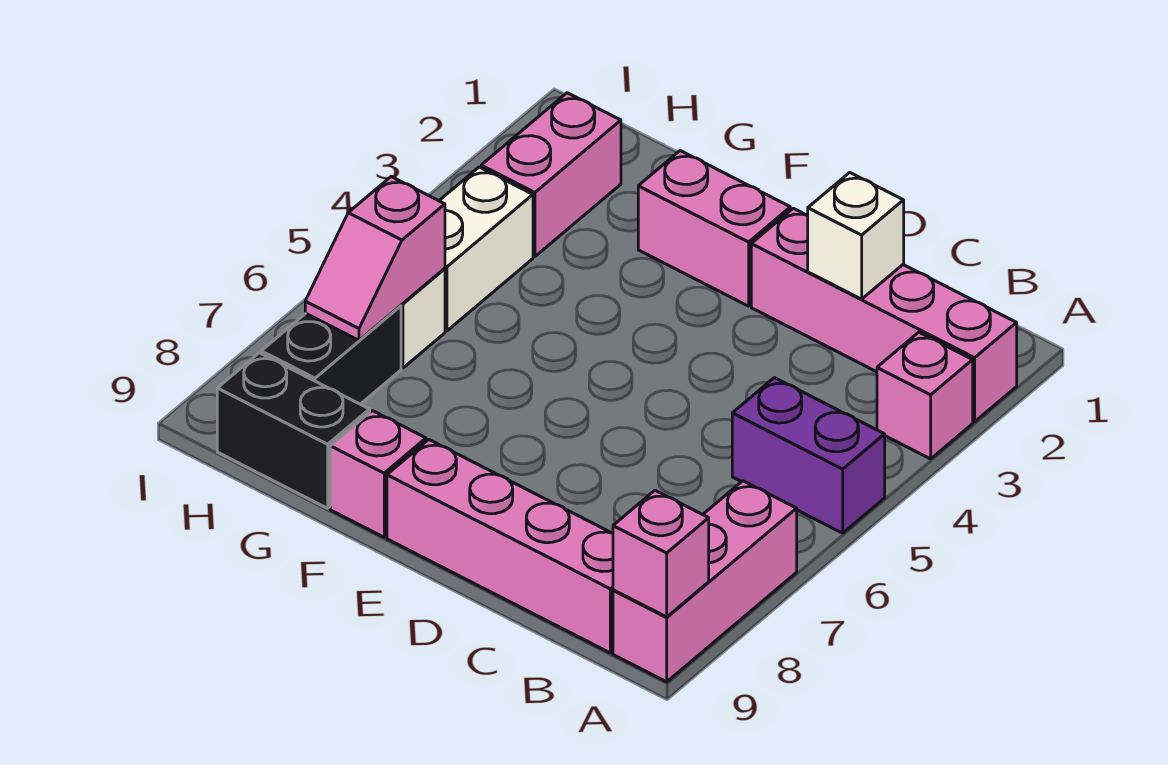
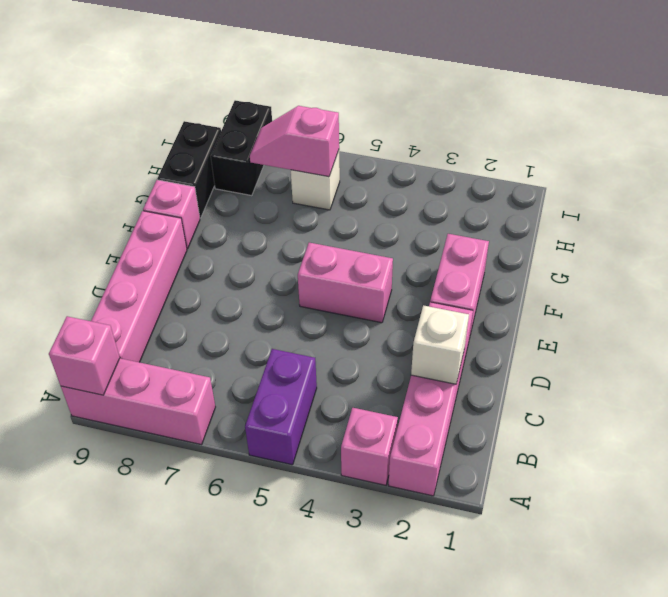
pink 1x2 brick [481,93,621,257] -> pink 1x2 brick moved to [298,243,393,323]
white 1x2 brick [439,167,533,331] -> none
black 1x2 brick [261,306,401,404] -> black 1x2 brick turned to [211,100,272,196]

